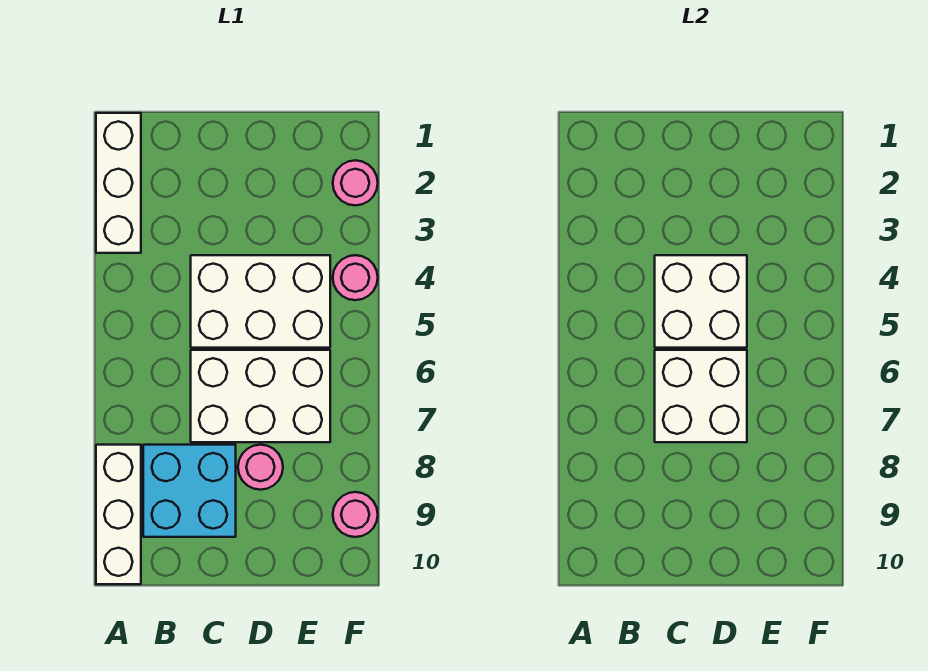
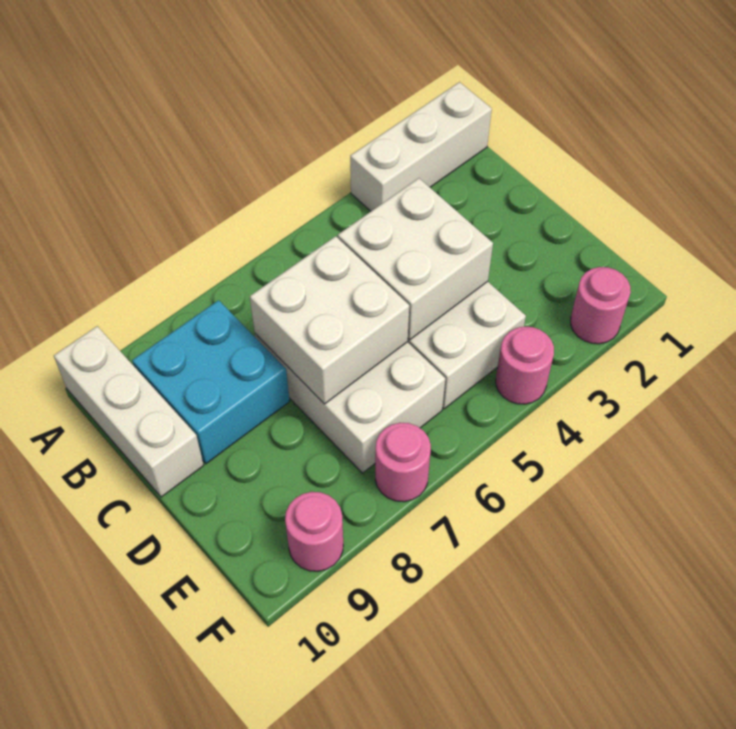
white 1x3 brick [96,445,141,584] -> white 1x3 brick turned to [54,326,204,497]
pink 1x1 round brick [238,445,283,490] -> pink 1x1 round brick moved to [375,423,431,502]

